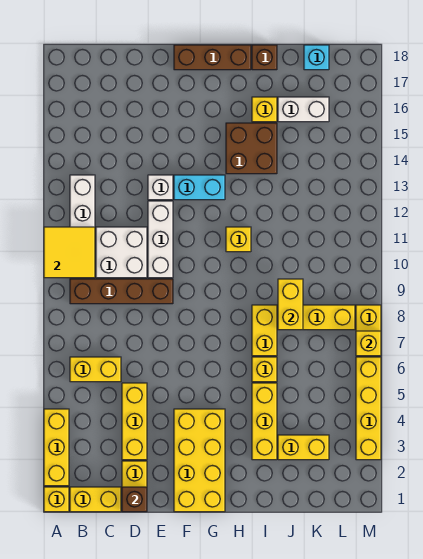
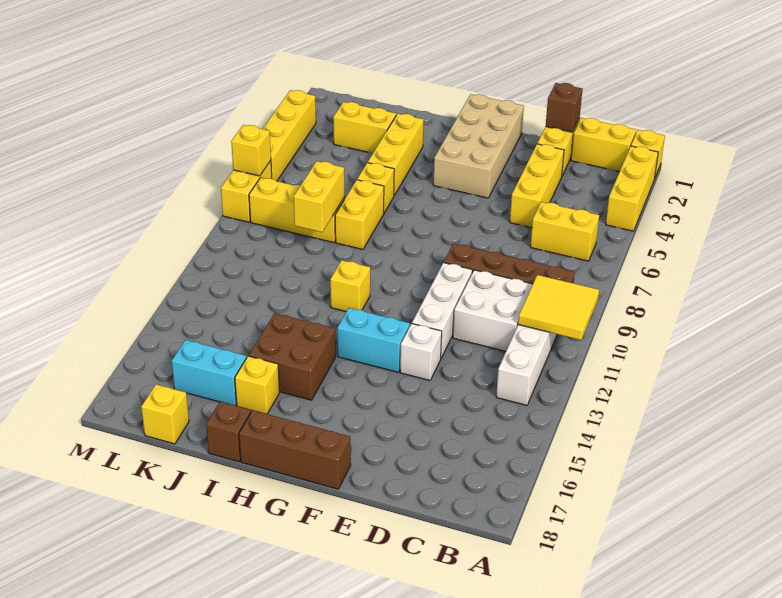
yellow 2x4 brick [174,409,225,512] -> tan 2x4 brick [433,94,524,198]
white 1x2 brick [278,97,329,122] -> cyan 1x2 brick [172,340,247,406]
cyan 1x1 brick [304,45,329,70] -> yellow 1x1 brick [141,384,189,444]

